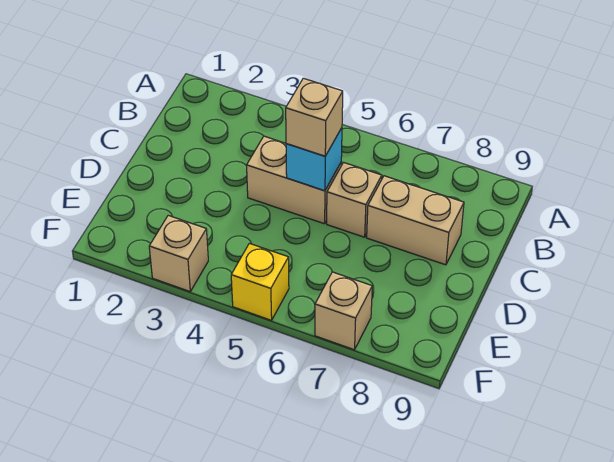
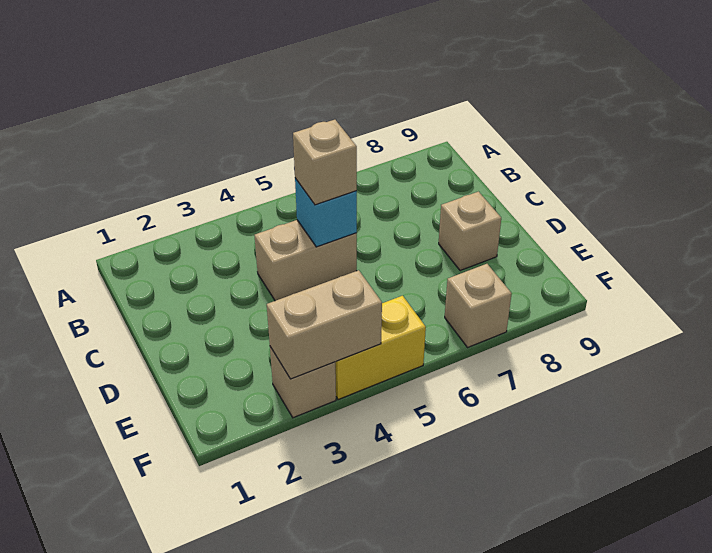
tan 1x1 brick [327,163,382,237] -> tan 1x1 brick moved to [439,192,501,271]
tan 1x2 brick [367,176,464,265] -> tan 1x2 brick moved to [267,270,382,379]
yellow 1x1 brick [231,243,289,320] -> yellow 1x2 brick [335,296,426,400]

